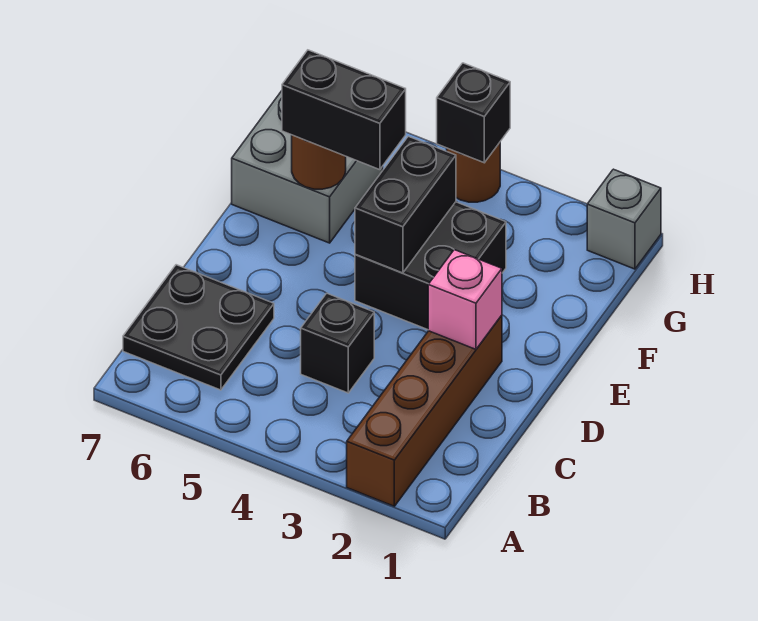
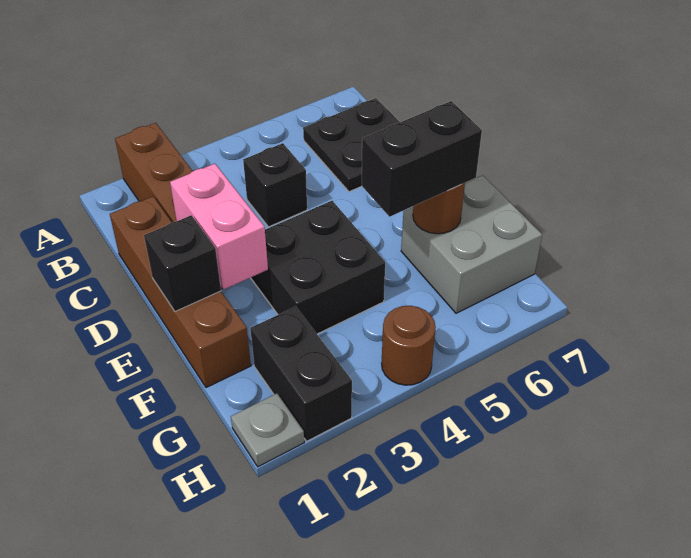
none -> brown 1x4 brick [110,196,251,388]
pink 1x1 brick [428,250,502,349] -> pink 1x2 brick [170,164,268,290]
black 1x2 brick [355,136,456,273] -> black 1x2 brick moved to [250,307,352,441]
grey 1x1 brick [587,169,661,269] -> grey 1x1 plate [231,393,304,467]
black 1x1 brick [437,63,510,163] -> black 1x1 brick moved to [144,215,221,312]

